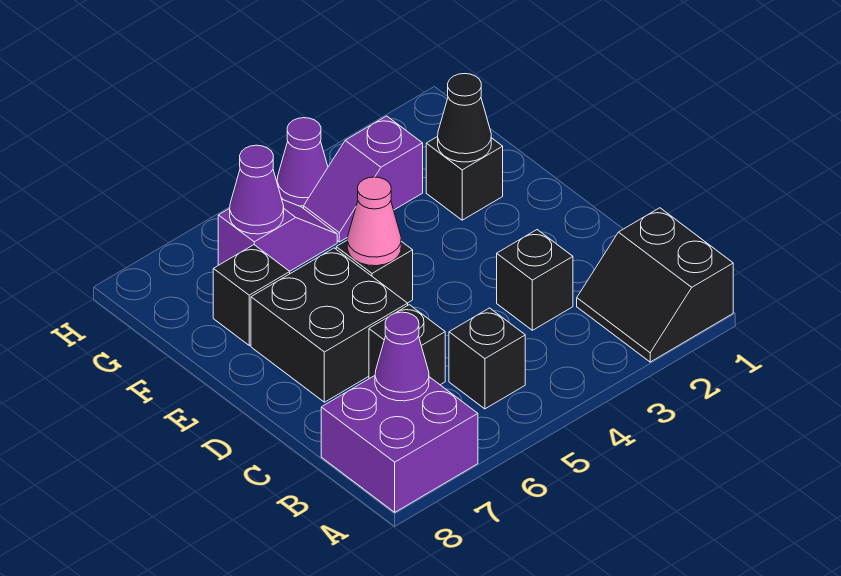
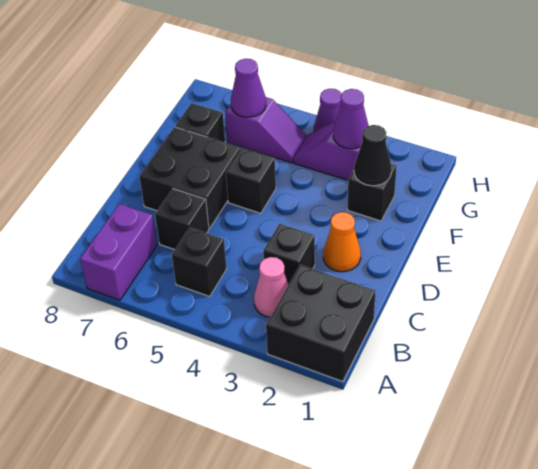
black 2x2 slope [577,208,733,362] -> black 2x2 brick [266,265,376,382]
purple 2x2 brick [321,376,478,512] -> purple 1x2 brick [80,204,157,300]
purple 1x1 cone [375,312,429,401] -> purple 1x1 cone moved to [333,89,369,149]
none -> orange 1x1 cone [323,212,361,272]
pink 1x1 cone [347,177,401,266] -> pink 1x1 cone moved to [254,257,289,317]

